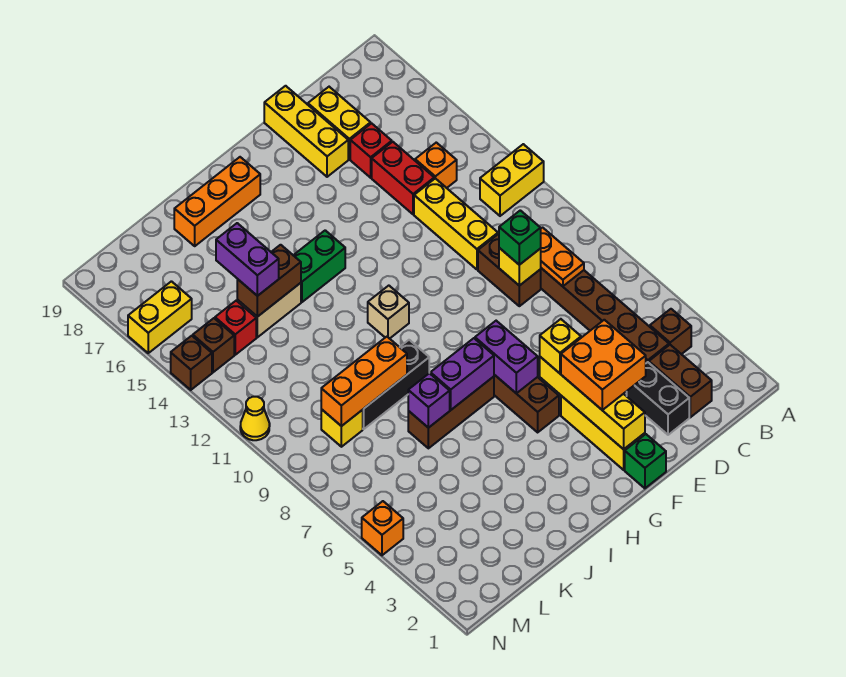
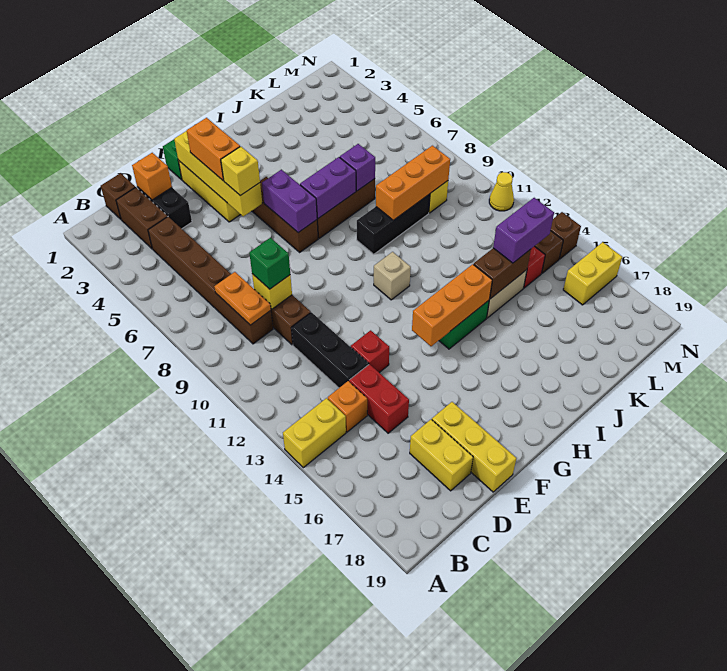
yellow 1x2 brick [480,144,544,216] -> yellow 1x2 brick moved to [283,398,346,468]
brown 1x1 brick [650,309,691,354] -> brown 1x1 brick moved to [101,173,136,219]
yellow 1x3 brick [414,178,498,269] -> black 1x3 brick [292,312,369,388]
red 1x1 brick [350,123,392,178] -> red 1x1 brick moved to [351,330,389,373]
orange 2x2 brick [561,320,646,410] -> orange 1x2 brick [187,118,240,181]
orange 1x3 brick [174,157,260,246] -> orange 1x3 brick moved to [412,264,492,346]
purple 1x2 brick [216,223,279,296] -> purple 1x2 brick turned to [493,198,554,263]
orange 1x1 brick [362,501,403,555] -> orange 1x1 brick moved to [132,153,172,200]

